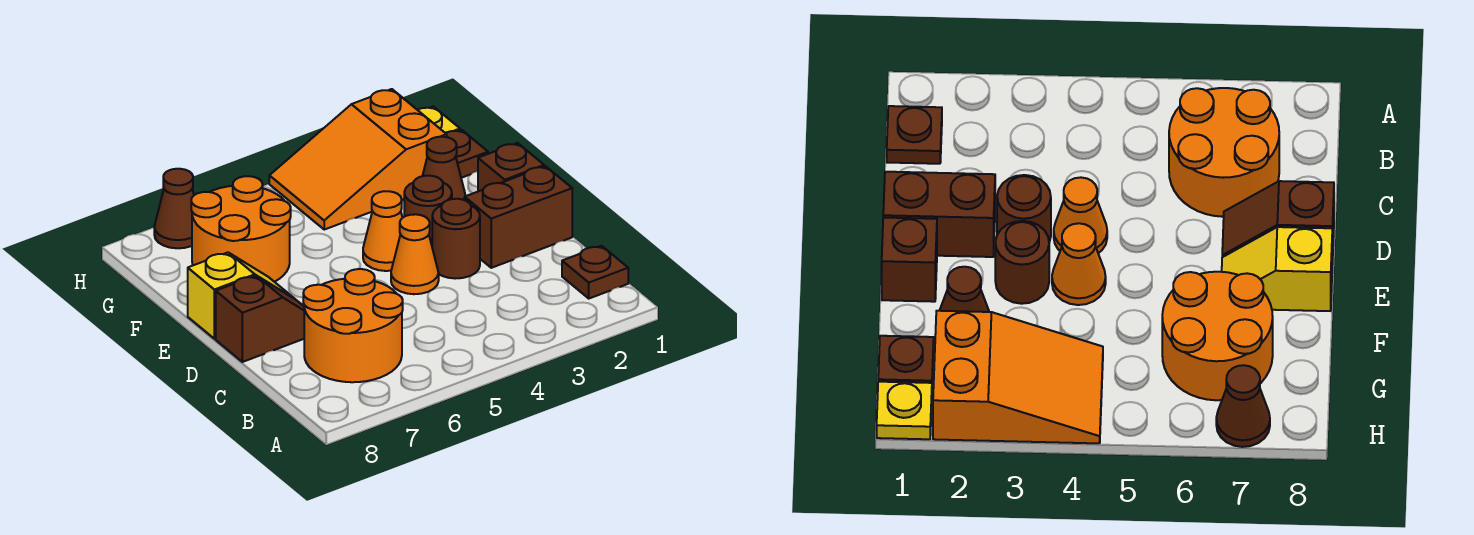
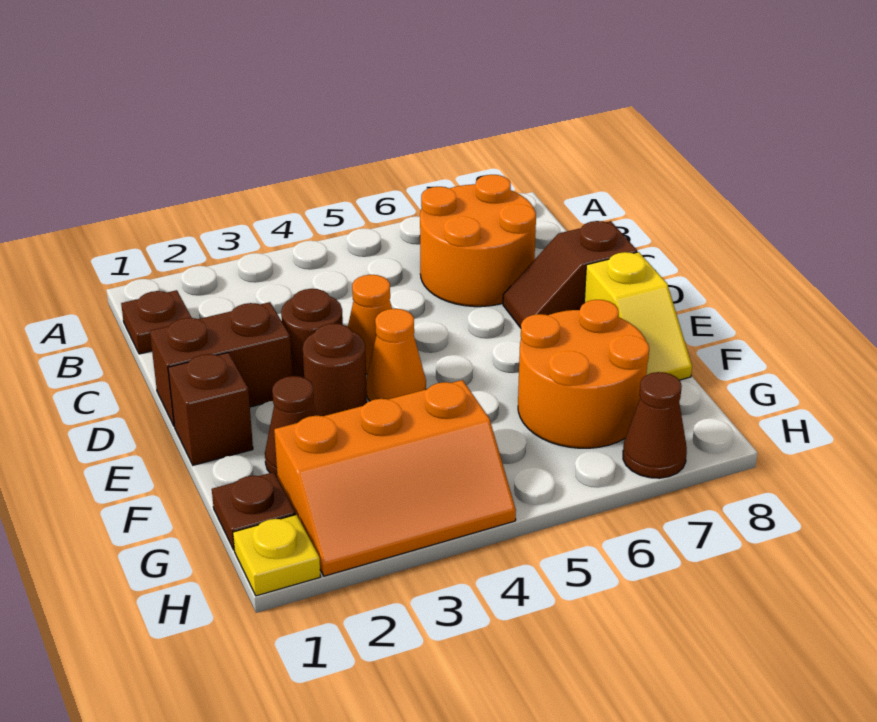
yellow 1x2 slope [188,252,293,339] -> yellow 1x2 slope turned to [584,252,692,380]
orange 2x3 slope [269,89,447,230] -> orange 2x3 slope turned to [274,380,516,576]

